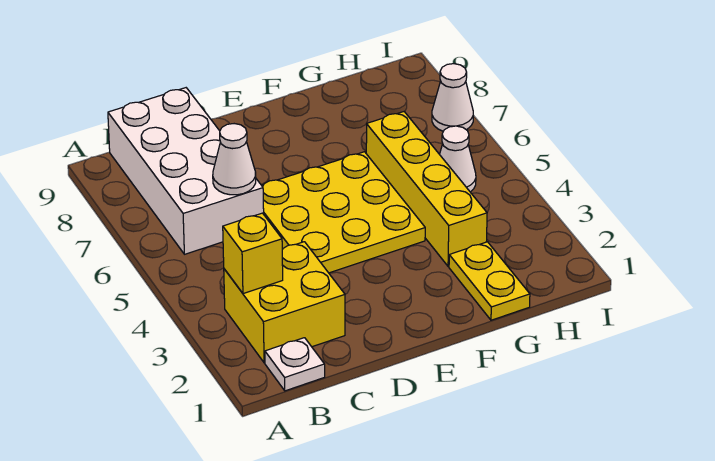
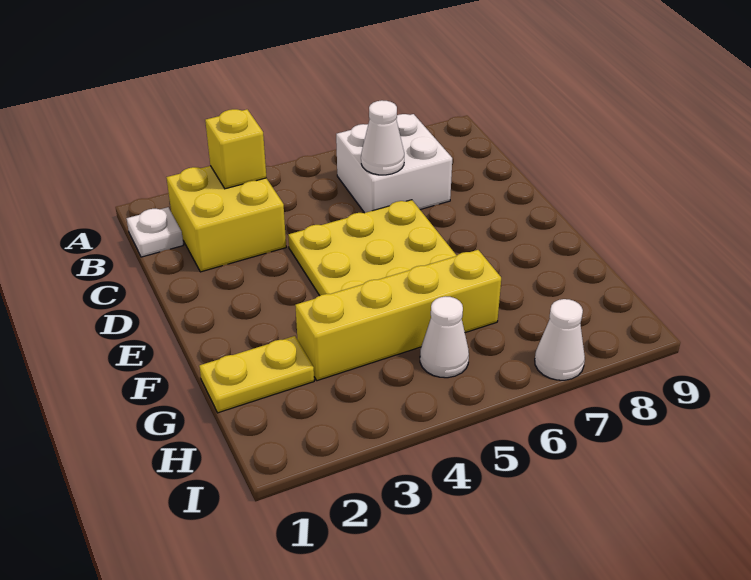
white 2x4 brick [108,88,264,254] -> white 2x2 brick [336,114,452,213]

